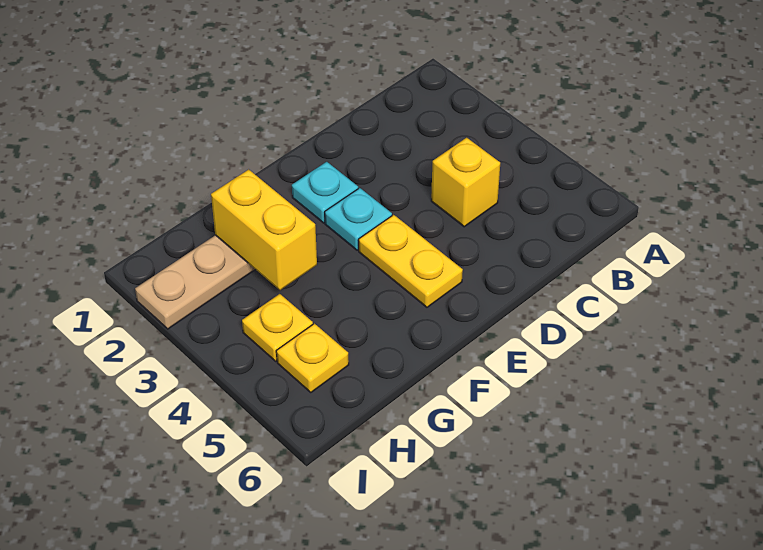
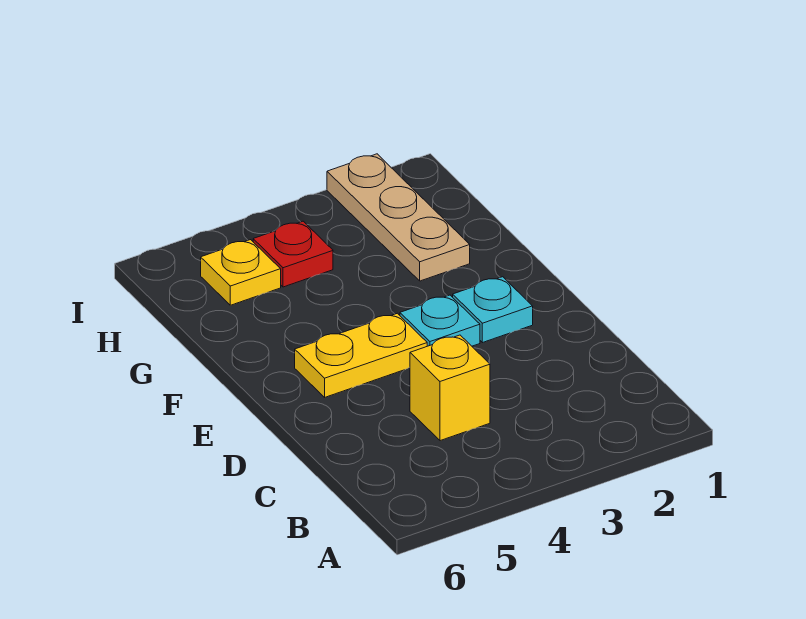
yellow 1x2 brick [211,169,317,290] -> none
yellow 1x1 plate [242,294,313,361] -> red 1x1 plate [253,221,333,287]

